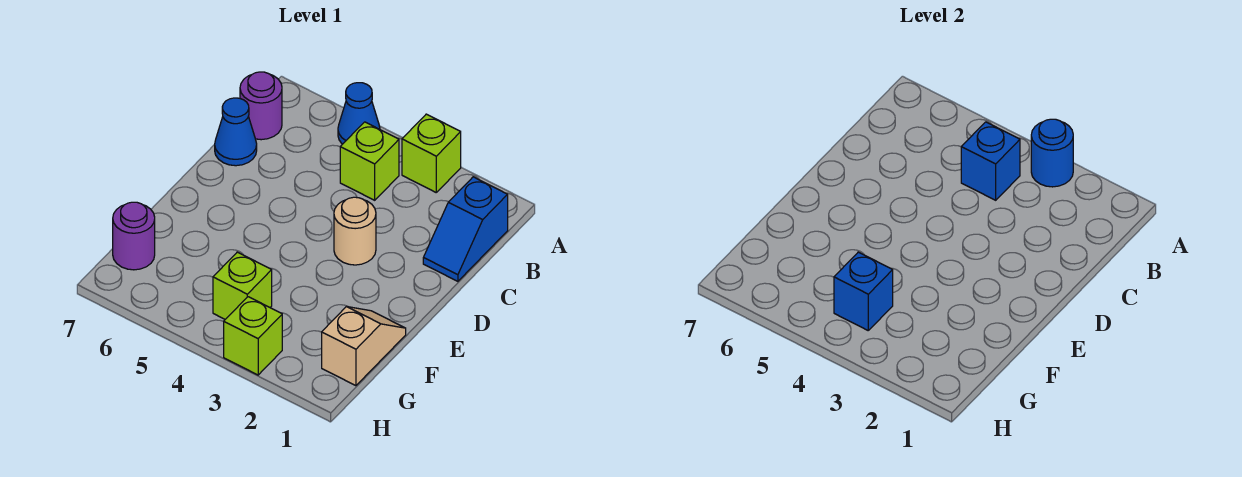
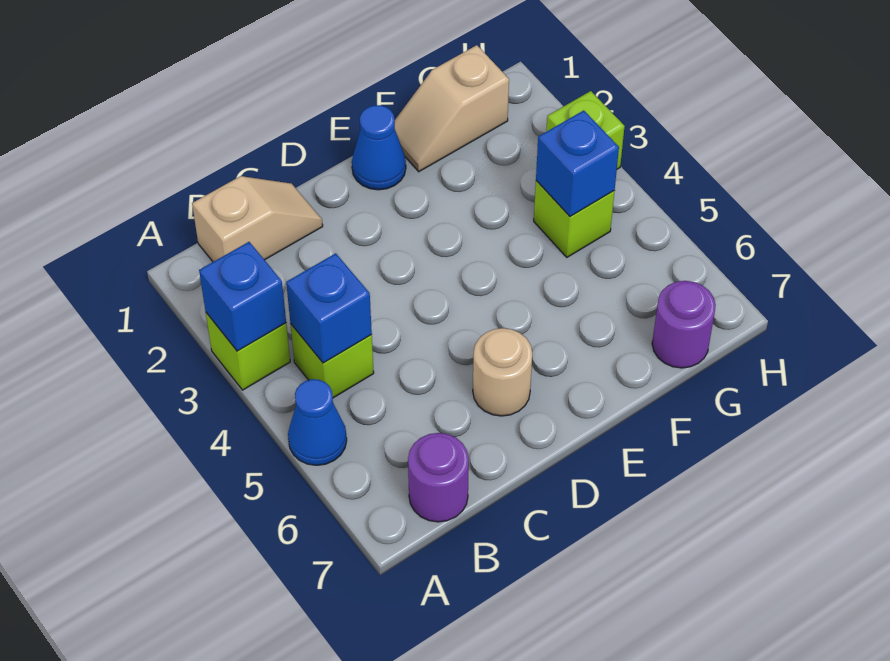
blue 1x1 round brick [1031,119,1073,187] -> blue 1x1 brick [199,242,286,351]
blue 1x2 slope [423,177,508,281] -> tan 1x2 slope [192,176,323,262]
blue 1x1 cone [215,98,257,166] -> blue 1x1 cone moved to [352,105,406,190]
tan 1x1 round brick [334,197,376,265] -> tan 1x1 round brick moved to [473,328,532,416]

